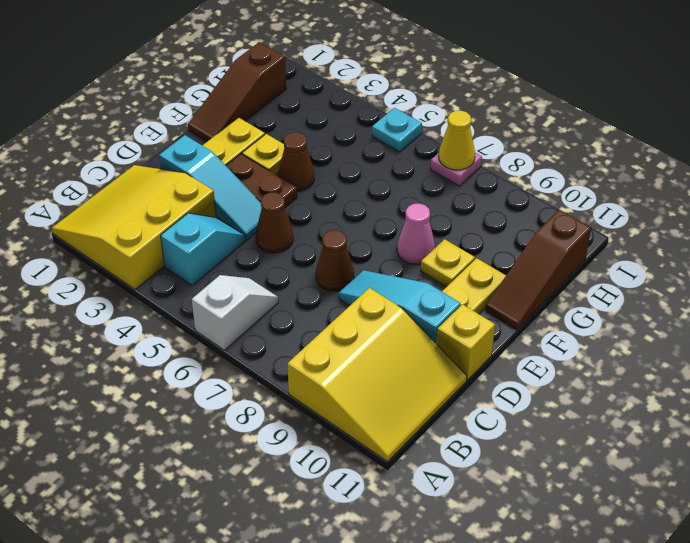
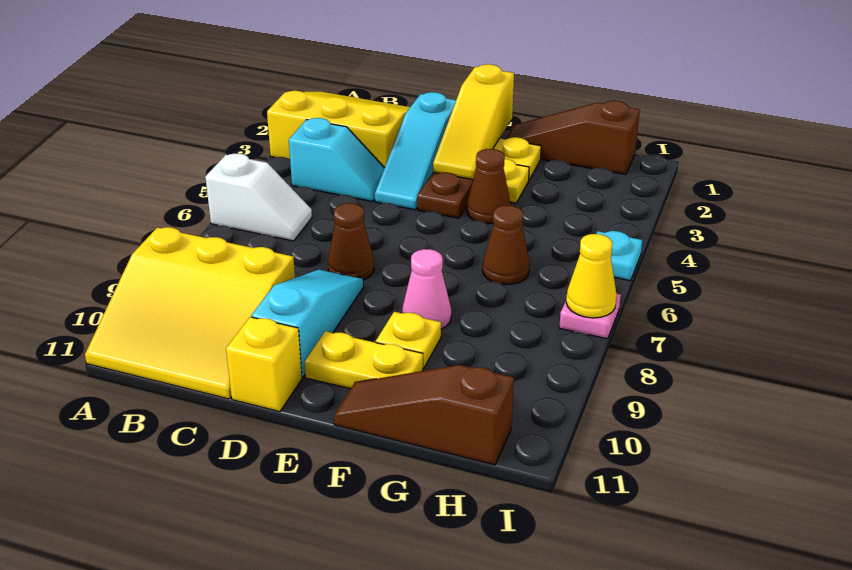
brown 1x1 cone [256,192,293,253] -> brown 1x1 cone moved to [483,205,530,285]
none -> yellow 1x3 slope [433,64,514,179]

